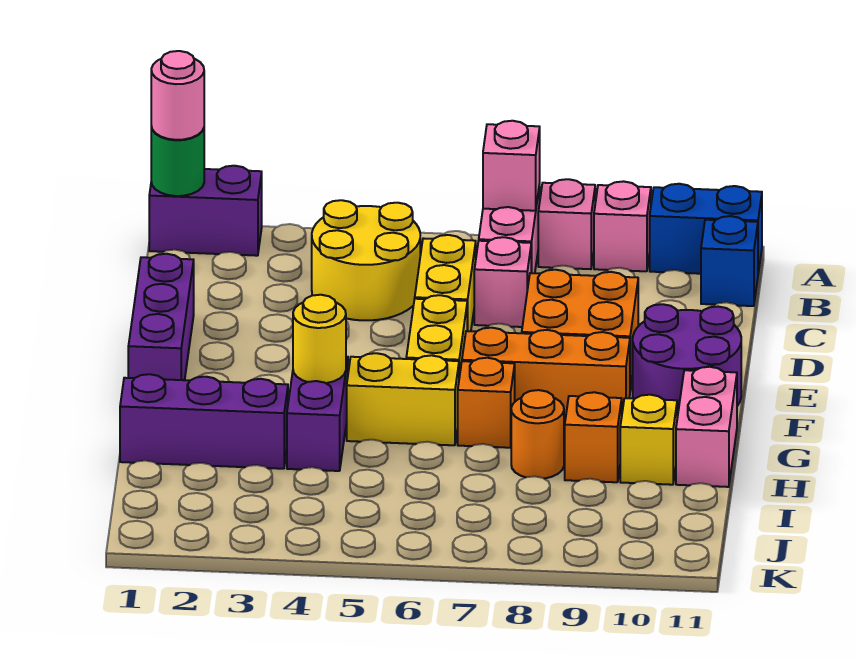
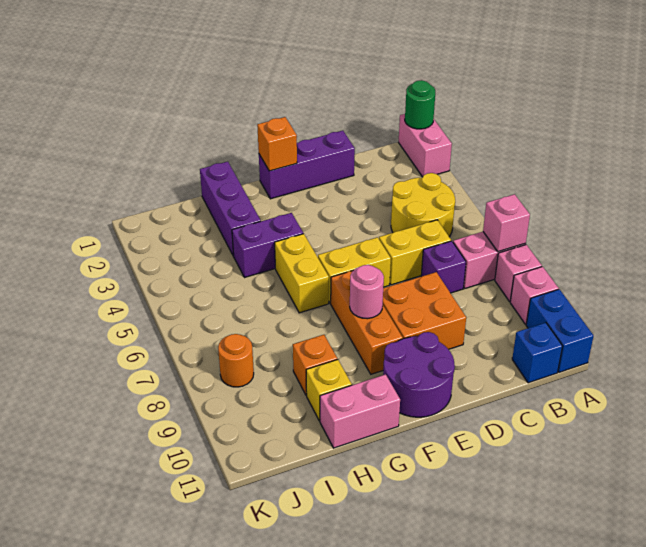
purple 1x2 brick [149,166,262,256] -> pink 1x2 brick [399,114,452,177]
pink 1x1 round brick [151,51,204,140] -> pink 1x1 round brick moved to [350,265,384,319]
pink 1x1 brick [474,237,531,327] -> purple 1x1 brick [421,241,466,293]
yellow 1x1 round brick [293,295,346,383] -> none
orange 1x1 brick [458,358,515,448] -> orange 1x1 brick moved to [257,117,297,171]
orange 1x1 round brick [511,390,564,479] -> orange 1x1 round brick moved to [218,334,254,387]

